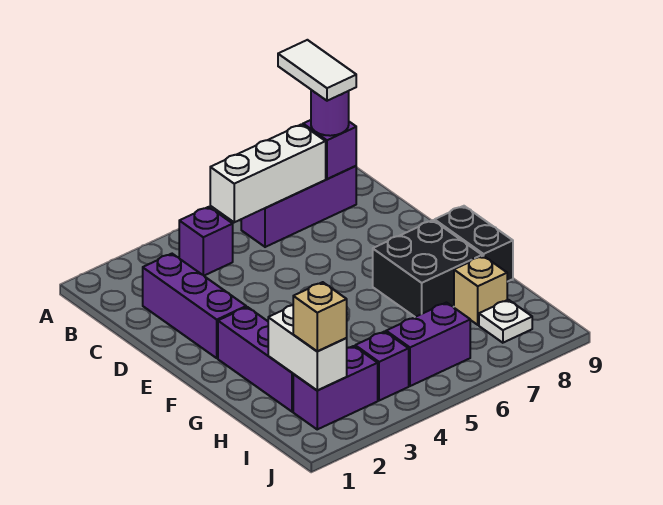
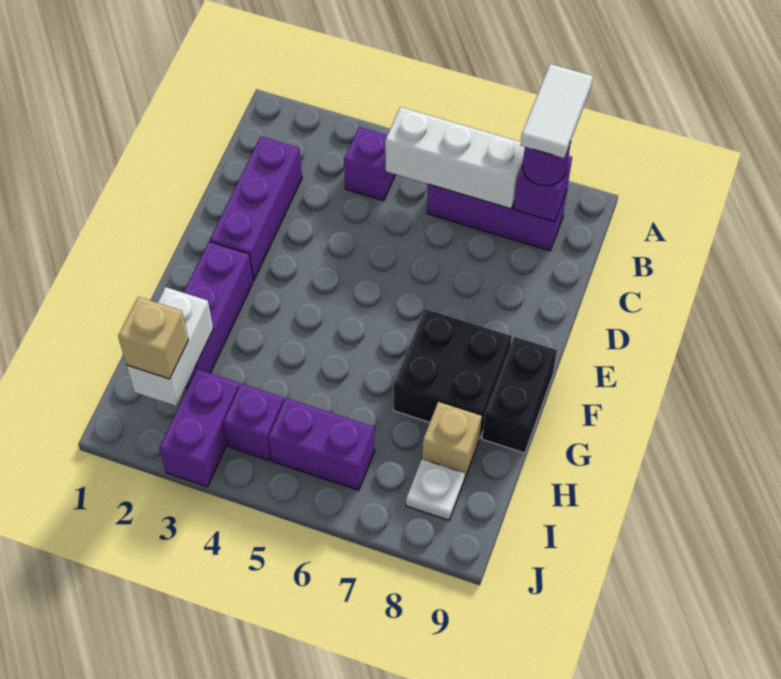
purple 1x2 brick [293,346,378,429] -> purple 1x2 brick turned to [159,369,240,487]

